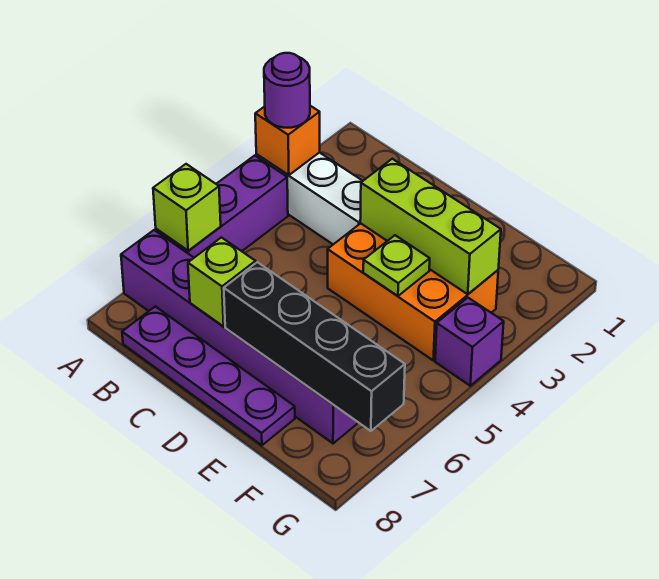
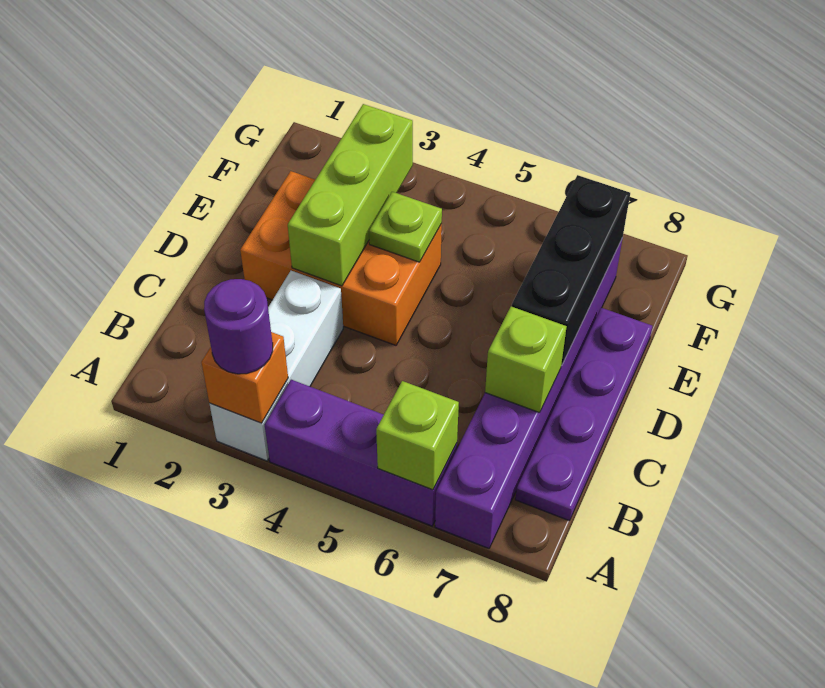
orange 2x3 brick [328,223,498,360] -> orange 2x3 brick turned to [240,171,442,345]
black 1x4 brick [224,262,405,431] -> black 1x3 brick [512,175,630,365]
purple 1x1 brick [435,298,504,386] -> none

